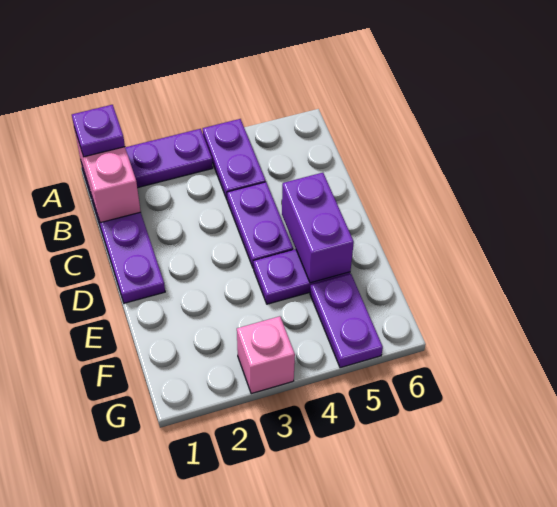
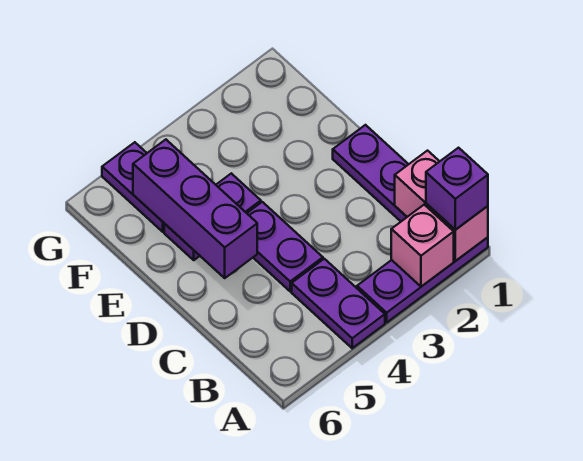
purple 1x1 plate [72,105,125,157] -> purple 1x1 brick [426,148,488,230]
purple 1x2 brick [282,173,354,283] -> purple 1x3 brick [133,140,257,278]
pink 1x1 brick [237,316,295,394] -> pink 1x1 brick moved to [391,205,454,287]

